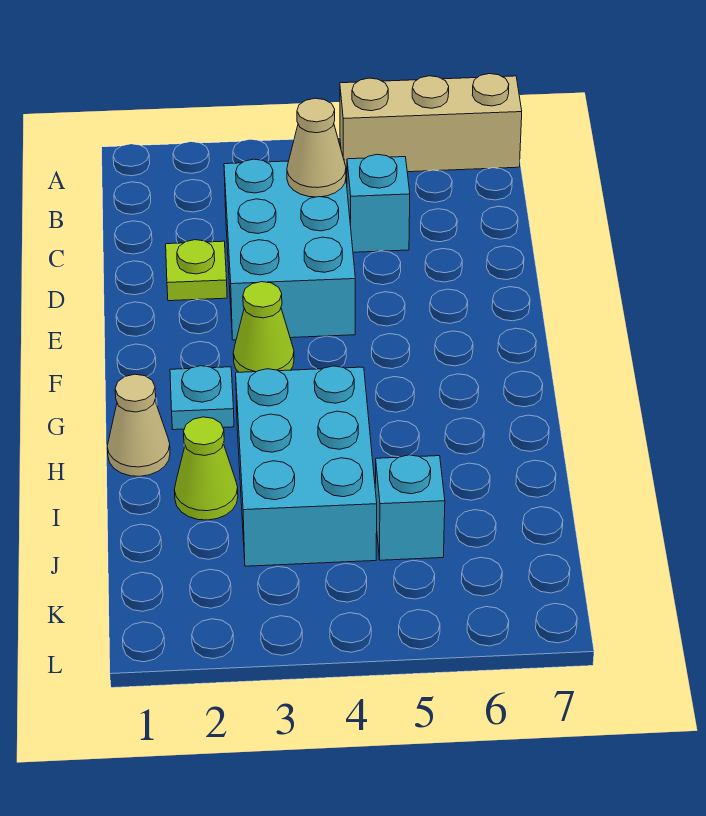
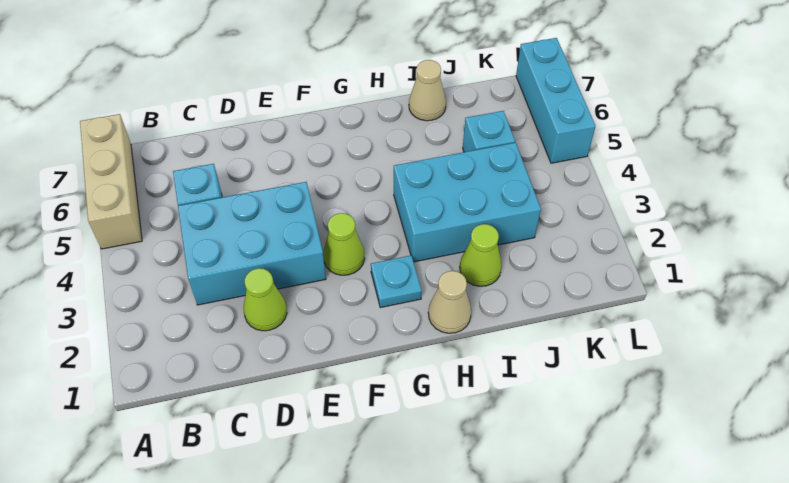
tan 1x1 cone [287,98,346,197] -> tan 1x1 cone moved to [409,60,446,121]
lime 1x1 plate [166,240,227,301] -> lime 1x1 cone [244,268,287,331]
none -> cyan 1x3 brick [516,38,595,163]

